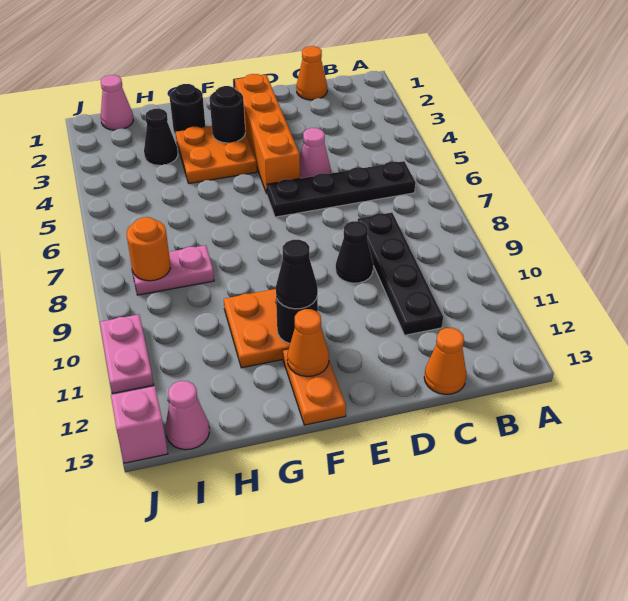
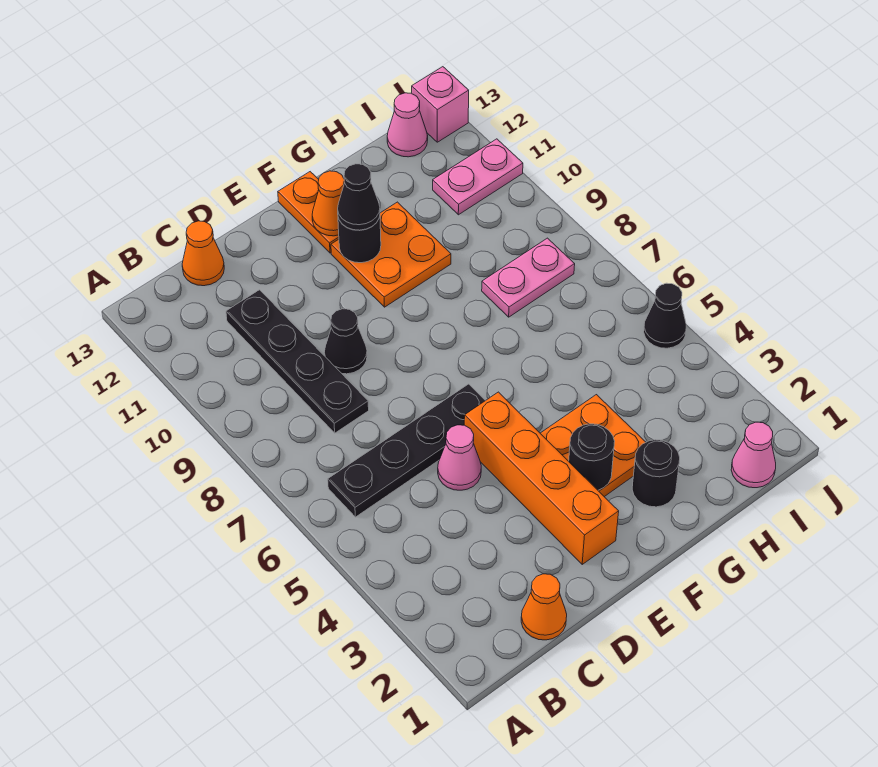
black 1x1 cone [144,109,178,165] -> black 1x1 cone moved to [644,283,686,348]
orange 1x1 round brick [127,217,170,281] -> none
pink 1x2 plate [100,314,154,393] -> pink 1x2 plate turned to [433,139,523,215]

